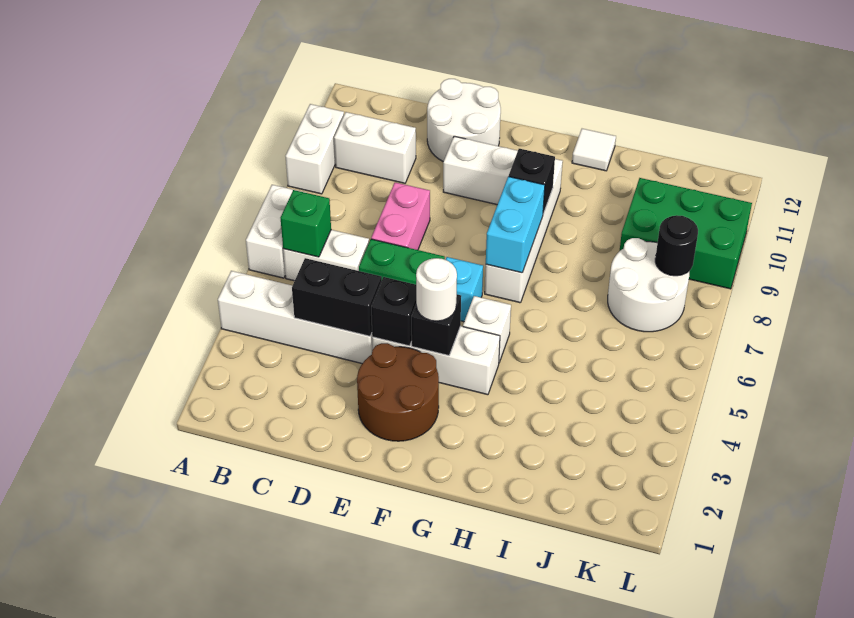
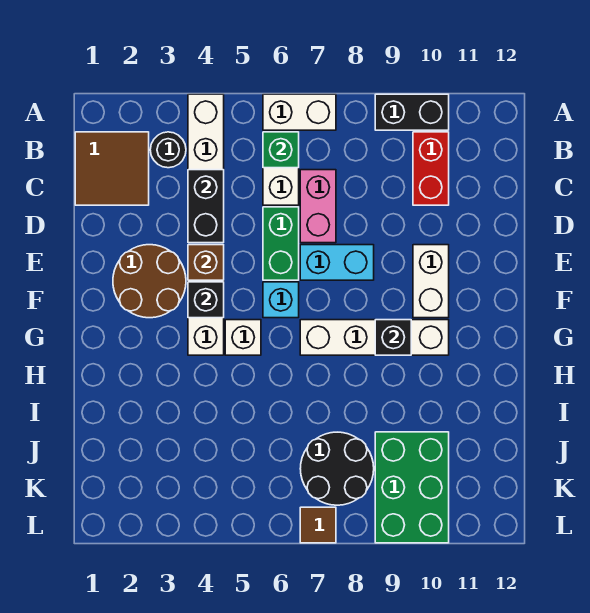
white 1x2 brick [286,104,344,194] -> black 1x2 brick [375,94,449,130]
none -> brown 2x2 tile [75,132,149,205]
white 1x2 brick [334,112,416,183] -> red 1x2 brick [413,132,449,205]
pink 1x2 brick [371,182,430,250] -> pink 1x2 brick turned to [300,170,336,243]
white 2x2 round brick [427,79,501,162] -> none
black 1x1 brick [371,277,416,346] -> brown 1x1 brick [188,245,224,280]
white 1x1 round brick [416,258,457,321] -> none
cyan 1x2 brick [486,177,545,273] -> cyan 1x2 brick moved to [300,245,374,280]
white 1x1 tile [572,129,616,171] -> none
white 2x2 round brick [608,238,689,332] -> black 2x2 round brick [300,432,374,505]
black 1x1 round brick [655,215,698,276] -> black 1x1 round brick moved to [150,132,186,168]
none -> brown 1x1 tile [300,507,336,543]

